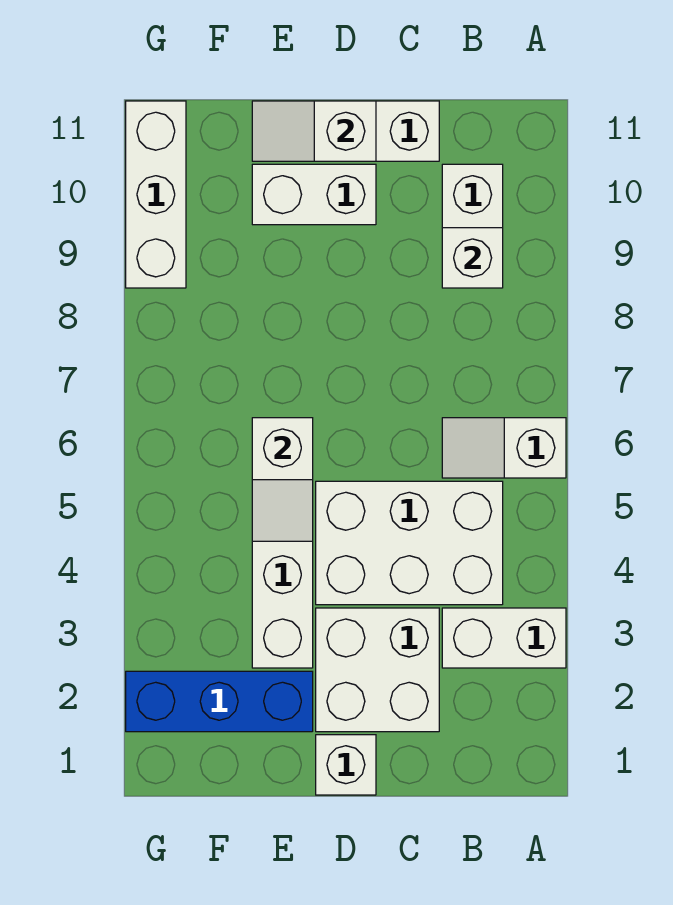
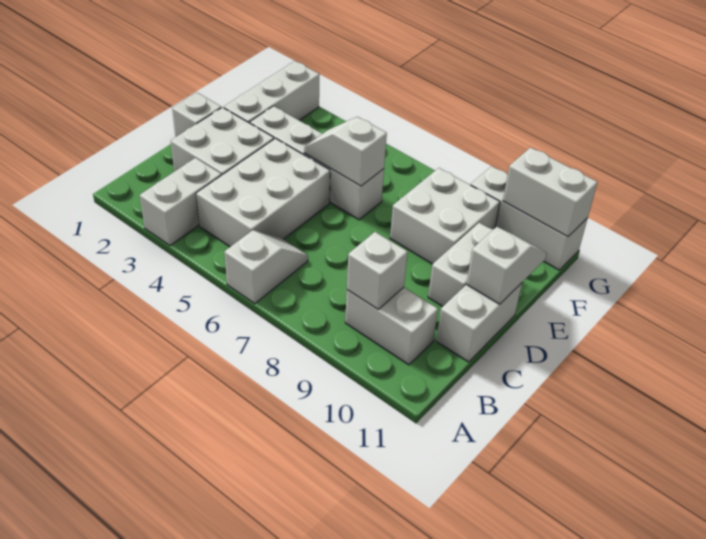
blue 1x3 brick [126,671,313,732] -> white 1x3 brick [224,61,320,123]
none -> white 2x2 brick [390,168,500,264]
none -> white 1x2 brick [503,147,597,237]

